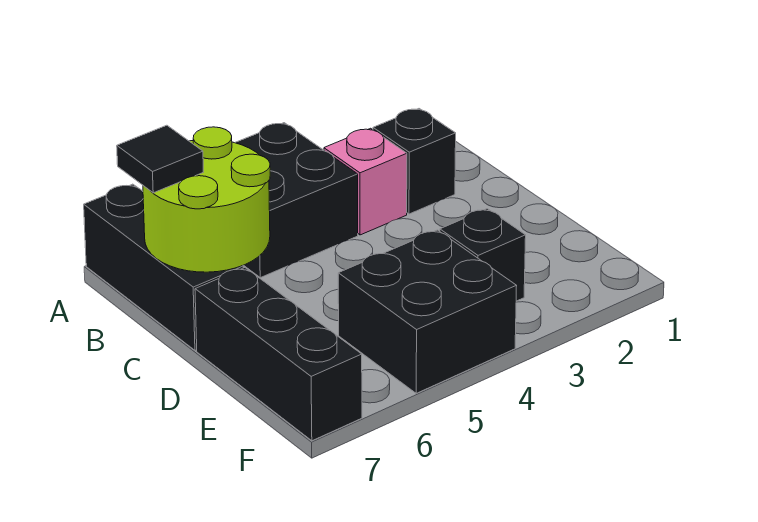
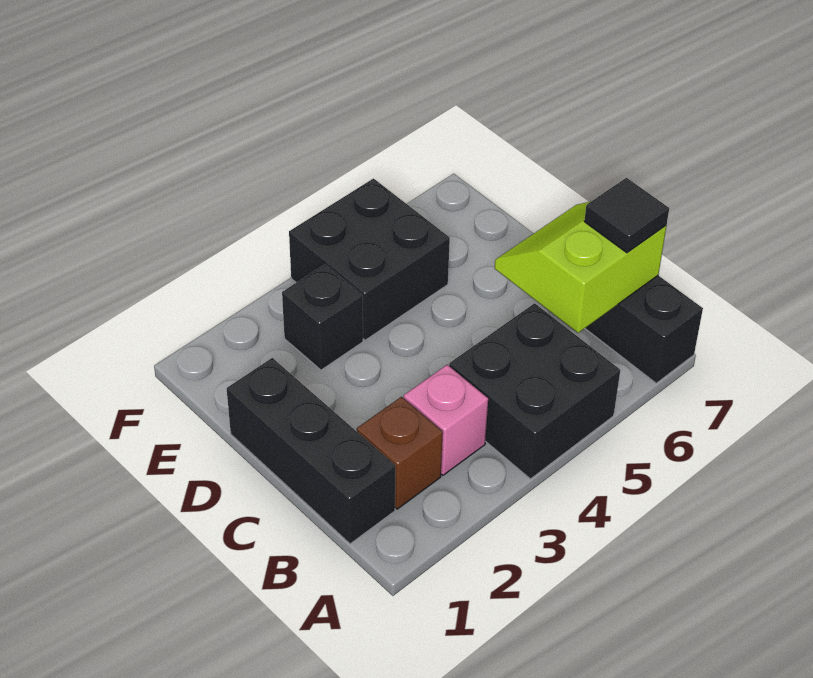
black 1x1 brick [373,109,456,214] -> brown 1x1 brick [357,397,443,509]
lime 2x2 round brick [143,127,270,272] -> lime 2x2 slope [495,202,666,333]
black 1x3 brick [195,268,362,441] -> black 1x3 brick moved to [227,358,395,544]

